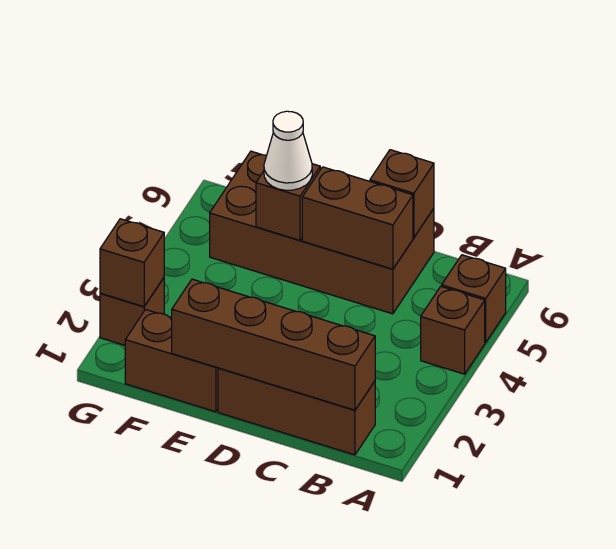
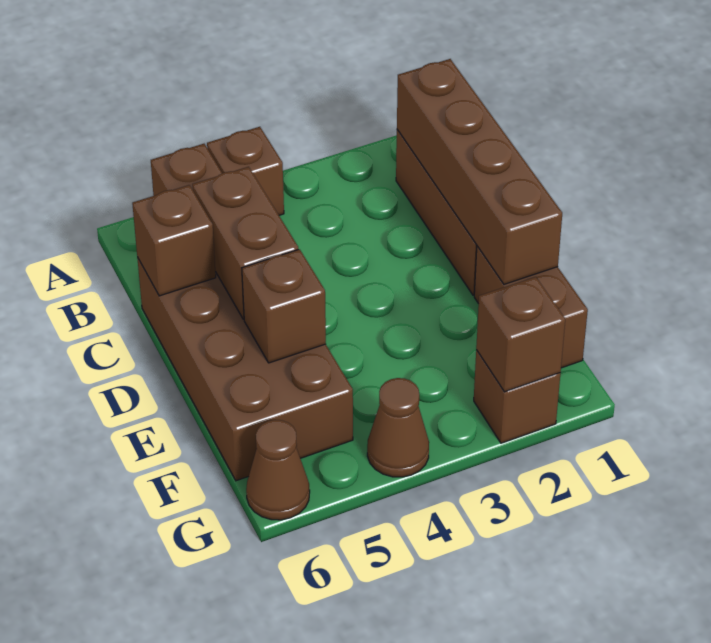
white 1x1 cone [264,111,312,190] -> none
none -> brown 1x1 cone [367,378,429,477]
none -> brown 1x1 cone [246,420,310,520]

